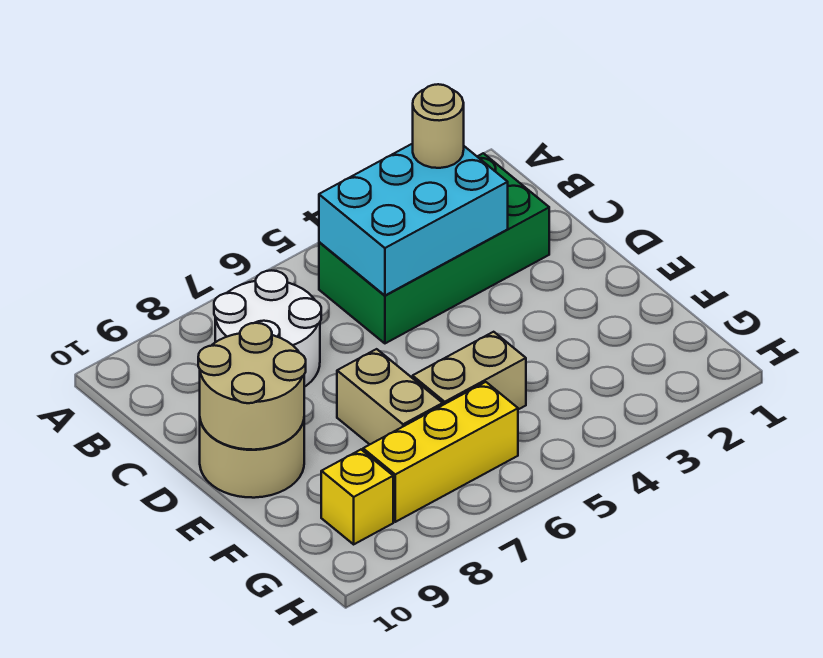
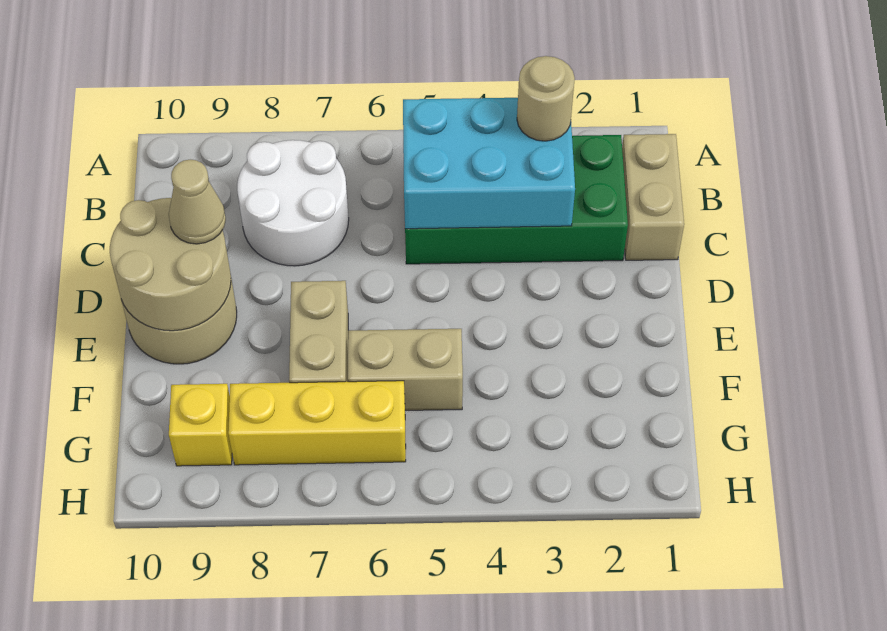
none -> tan 1x2 brick [622,134,684,260]
none -> tan 1x1 cone [169,160,226,244]

